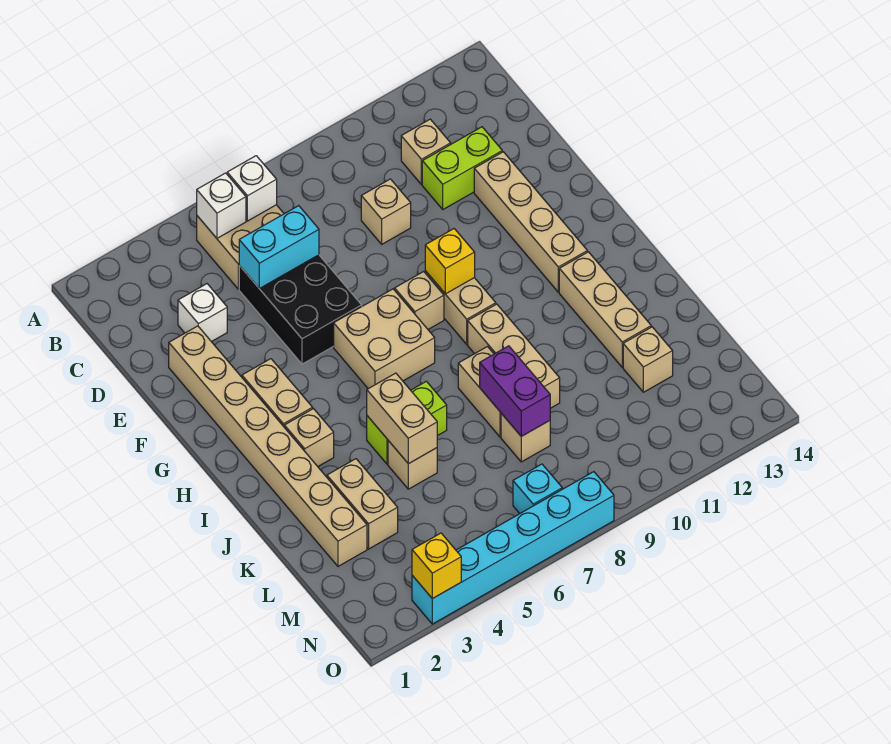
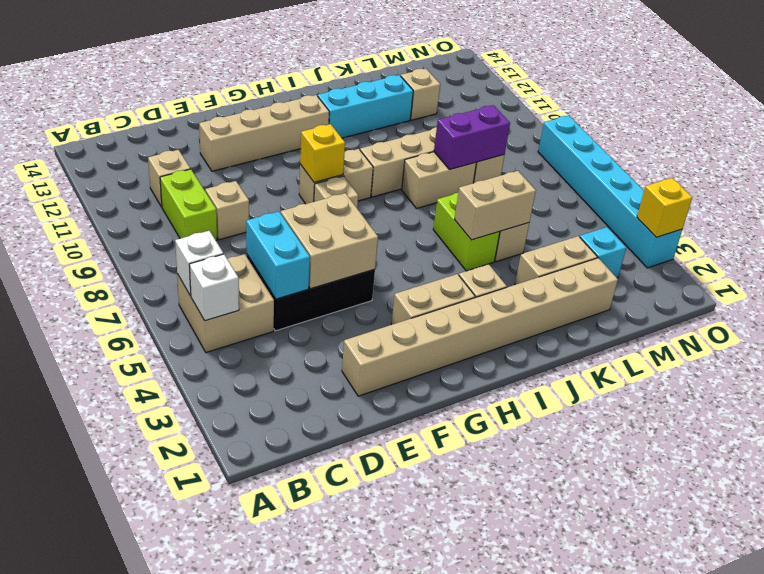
white 1x1 brick [178,284,227,342] -> none
lime 1x2 brick [422,127,502,209] -> lime 1x2 brick moved to [160,169,217,241]
tan 2x2 brick [334,289,435,389] -> tan 2x2 brick moved to [281,193,378,289]
tan 1x3 brick [559,252,651,367] -> cyan 1x3 brick [318,75,413,138]
cyan 1x1 brick [513,464,562,513] -> cyan 1x1 brick moved to [580,227,626,278]

